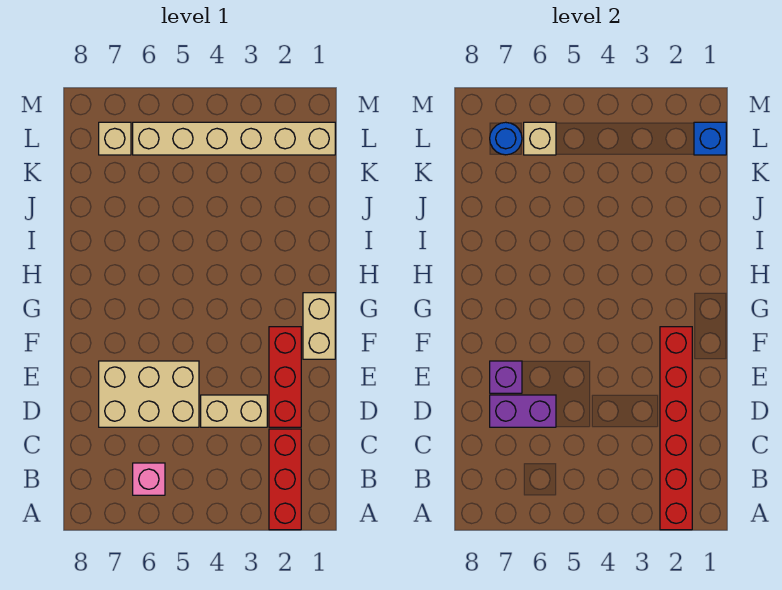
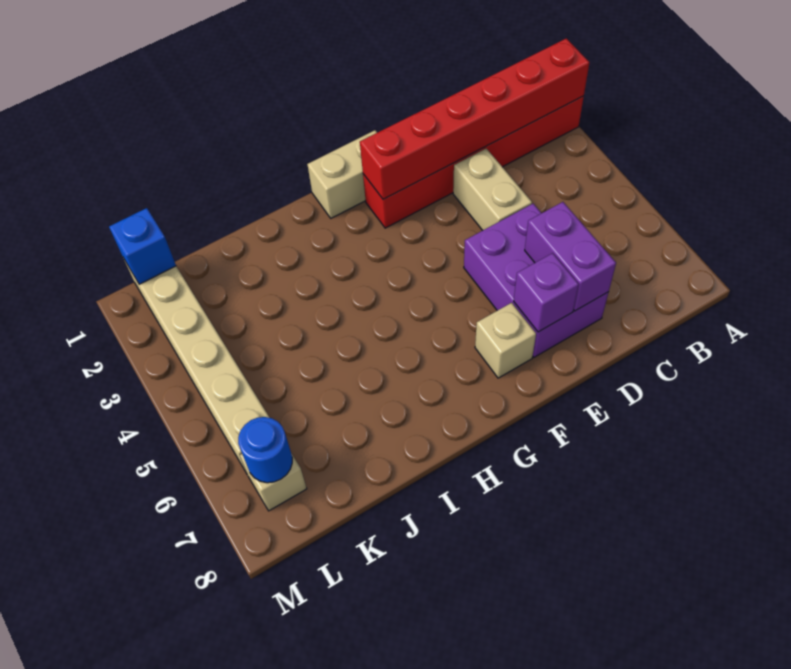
pink 1x1 brick [133,463,165,495] -> none
tan 2x3 brick [99,361,199,427] -> purple 2x3 brick [464,204,609,357]
tan 1x1 brick [524,122,556,155] -> tan 1x1 brick moved to [475,303,536,378]

